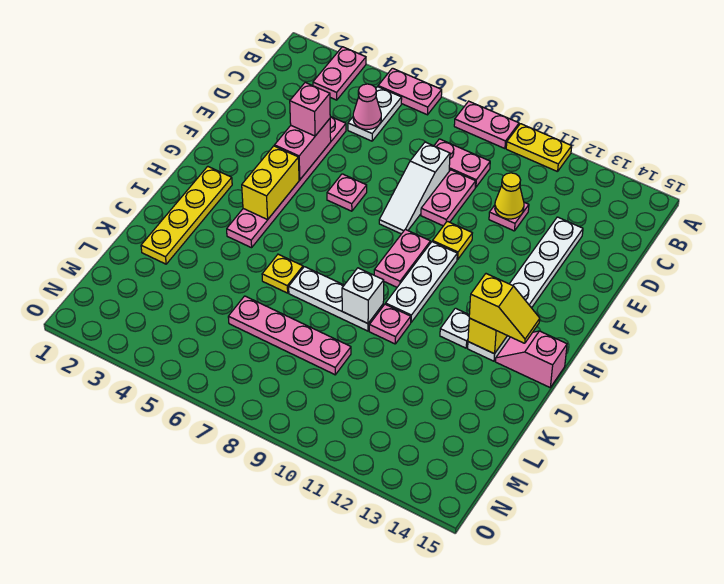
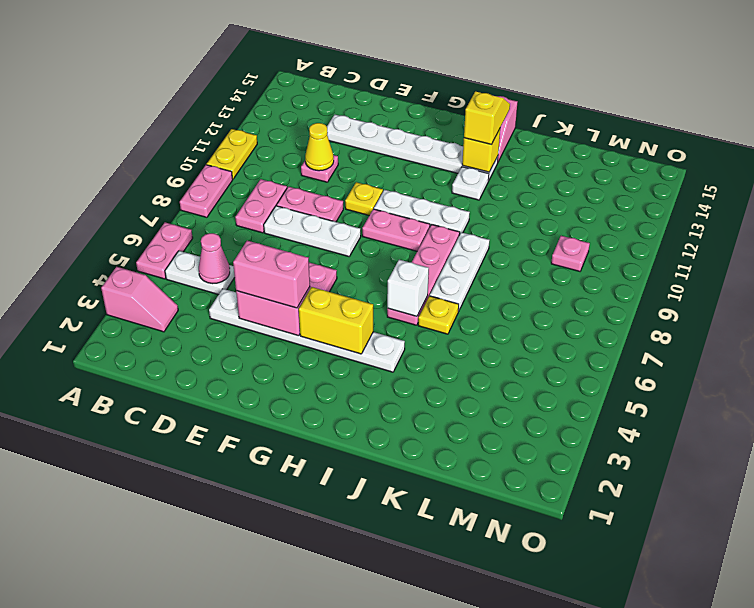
pink 1x2 plate [313,47,366,100] -> pink 1x2 slope [101,267,178,332]
pink 1x6 plate [227,116,346,248] -> white 1x6 plate [209,289,405,372]
white 1x3 slope [379,142,450,234] -> white 1x3 plate [264,206,361,256]
pink 1x1 brick [290,83,330,136] -> pink 1x2 brick [233,241,310,308]
yellow 1x4 plate [141,166,232,264] -> none
white 1x1 brick [342,268,384,323] -> white 1x1 brick moved to [387,260,429,316]
pink 1x1 plate [369,304,411,344] -> pink 1x1 plate moved to [551,236,590,271]
pink 1x4 plate [228,296,351,375] -> pink 1x4 plate moved to [387,225,460,325]

